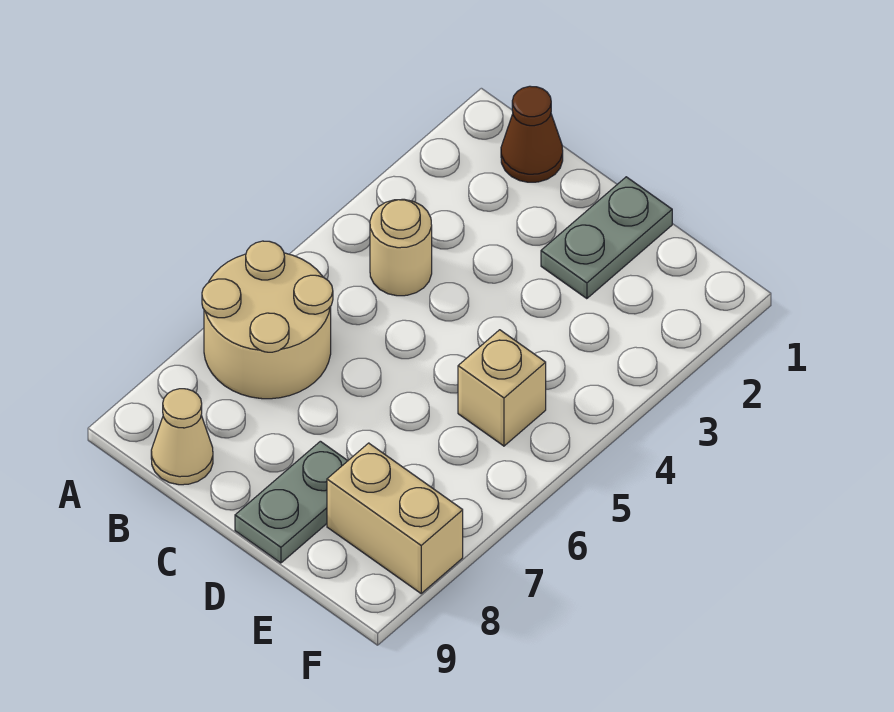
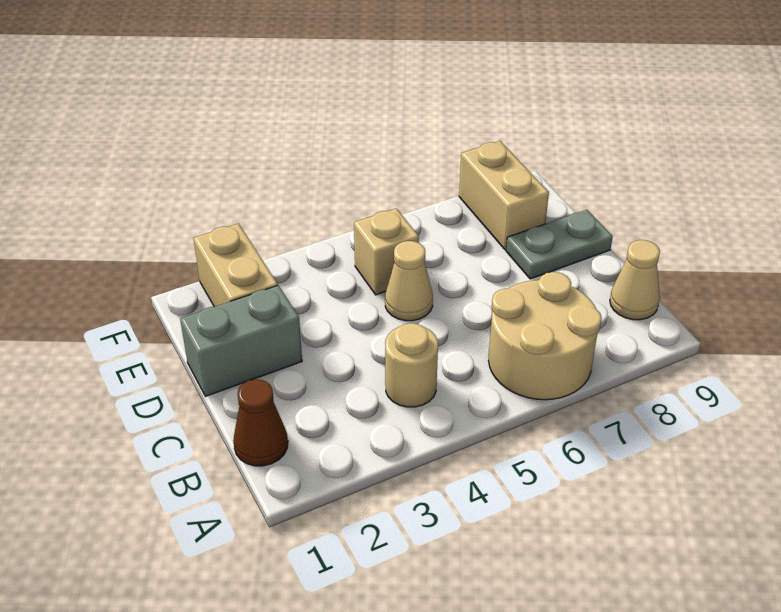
grey 1x2 plate [541,177,672,299] -> grey 1x2 brick [180,285,302,396]
none -> tan 1x1 cone [385,241,433,321]
none -> tan 1x2 brick [193,224,278,307]

